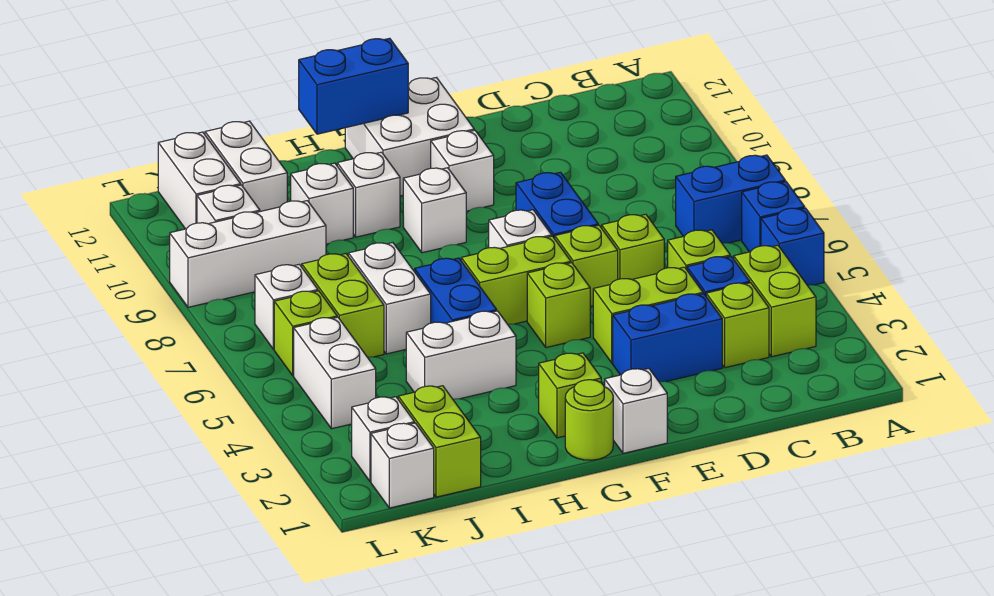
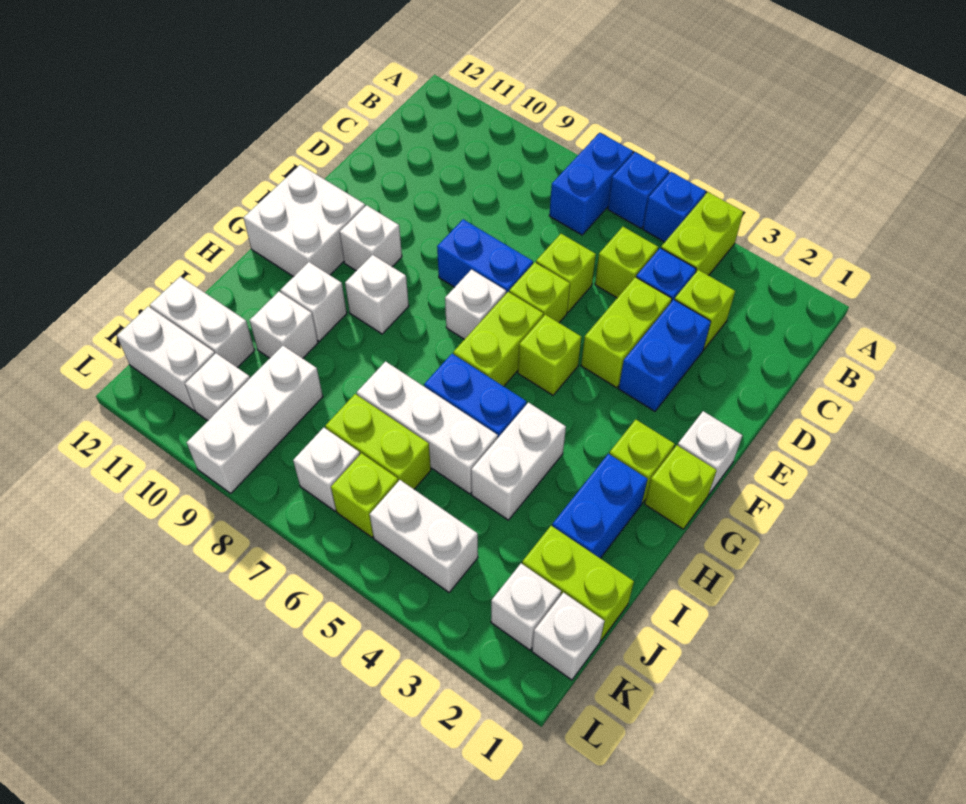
lime 1x2 brick [734,245,816,357] -> lime 1x2 brick turned to [661,192,743,276]
lime 1x1 round brick [565,380,613,460] -> lime 1x1 brick [645,445,717,529]
blue 1x2 brick [299,38,408,134] -> blue 1x2 brick moved to [552,454,648,558]
white 1x2 brick [348,243,431,354] -> white 1x3 brick [357,361,498,494]

